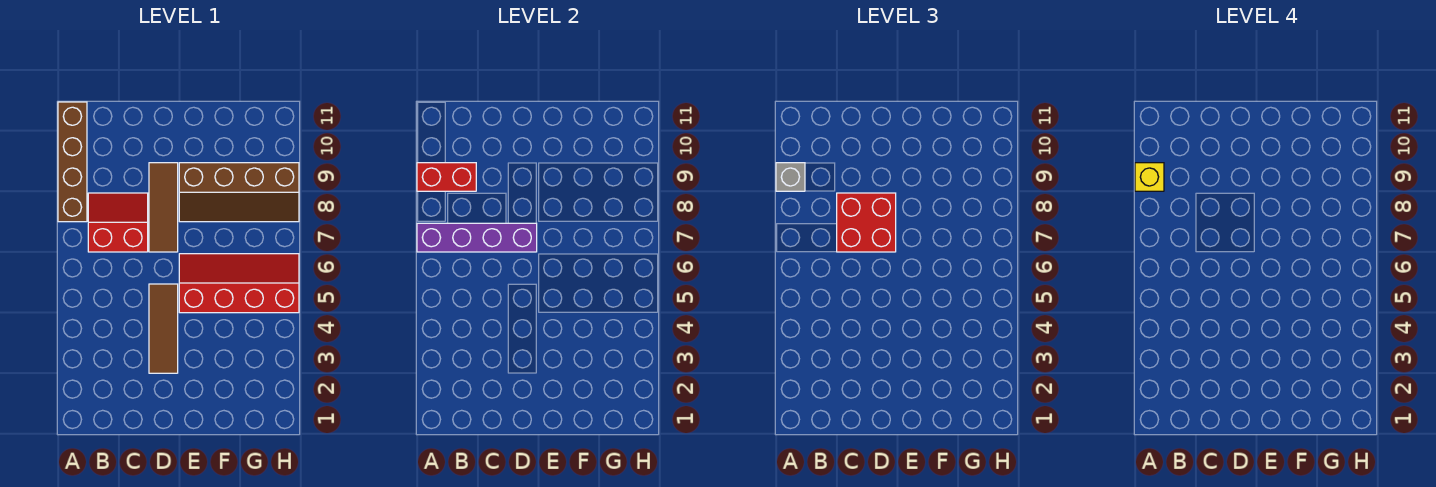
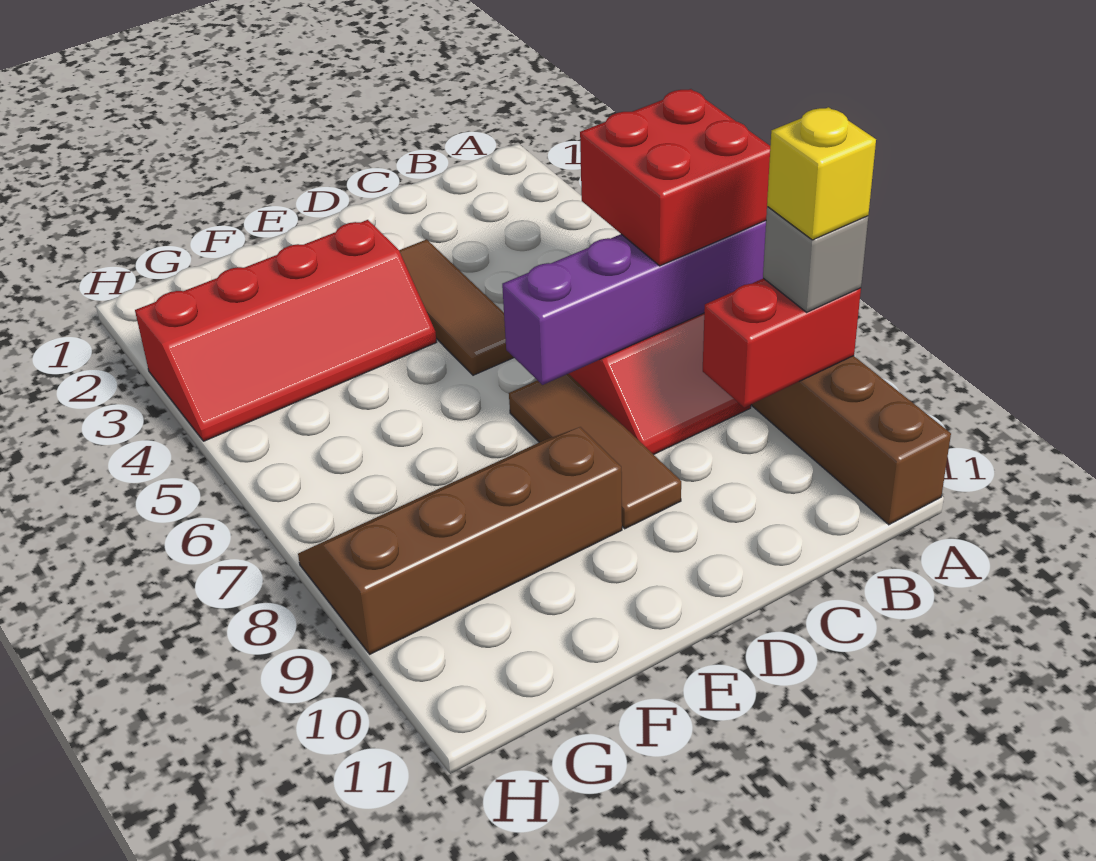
red 2x2 brick [837,193,896,252] -> red 2x2 brick moved to [580,89,770,266]
red 2x4 slope [179,254,299,313] -> red 2x4 slope moved to [135,220,436,441]

